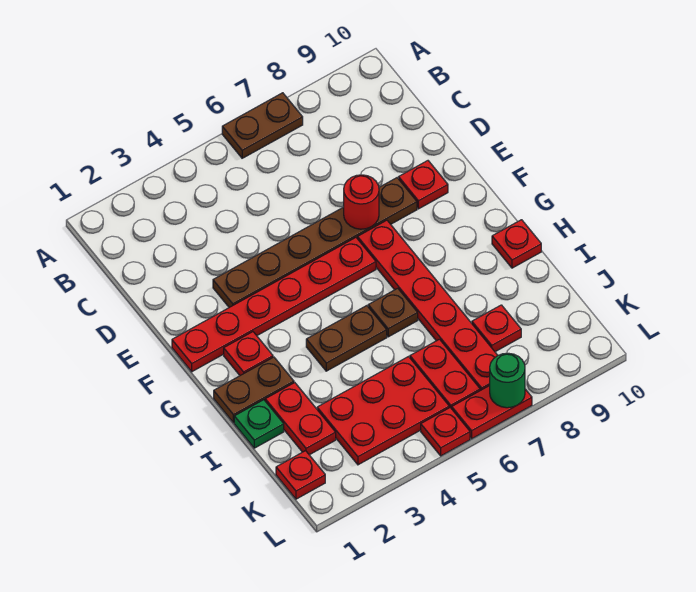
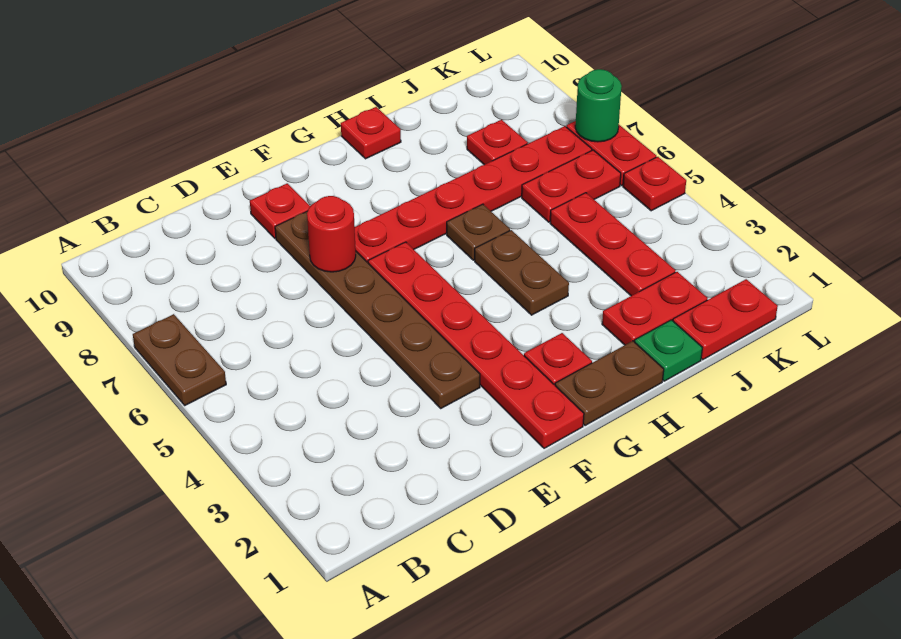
brown 1x2 plate [214,357,294,423] -> brown 1x2 plate turned to [555,341,664,426]
red 2x3 plate [317,357,449,465] -> red 1x3 plate [550,193,676,296]
red 1x1 plate [276,451,325,499] -> red 1x2 plate [673,279,778,360]

